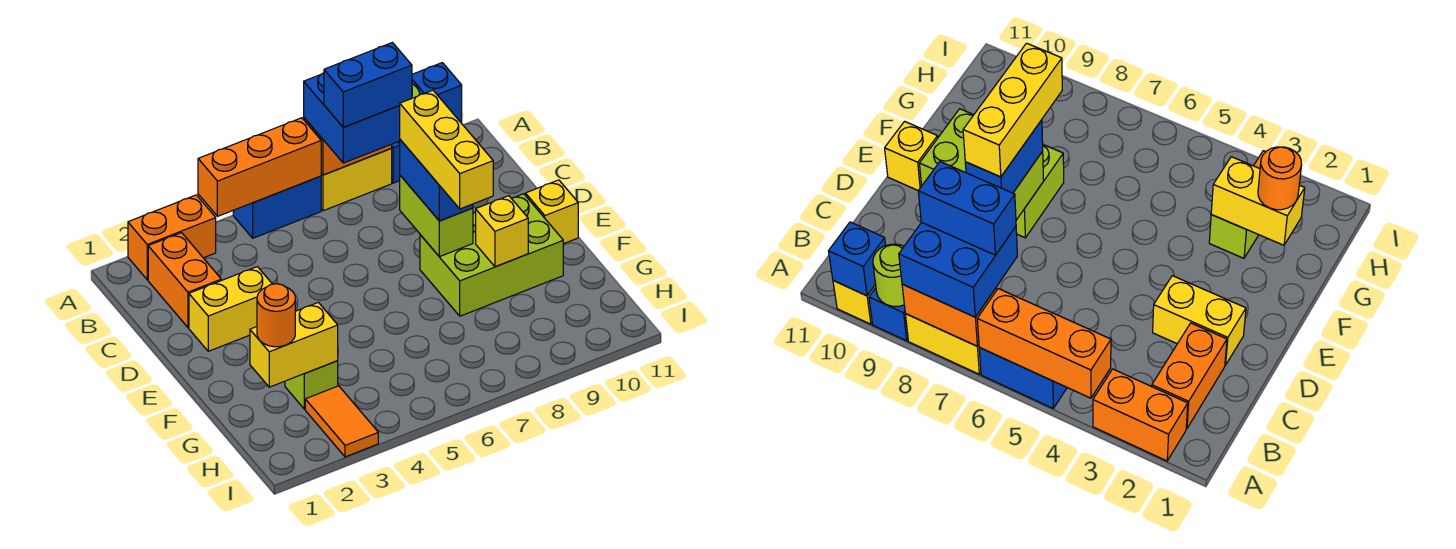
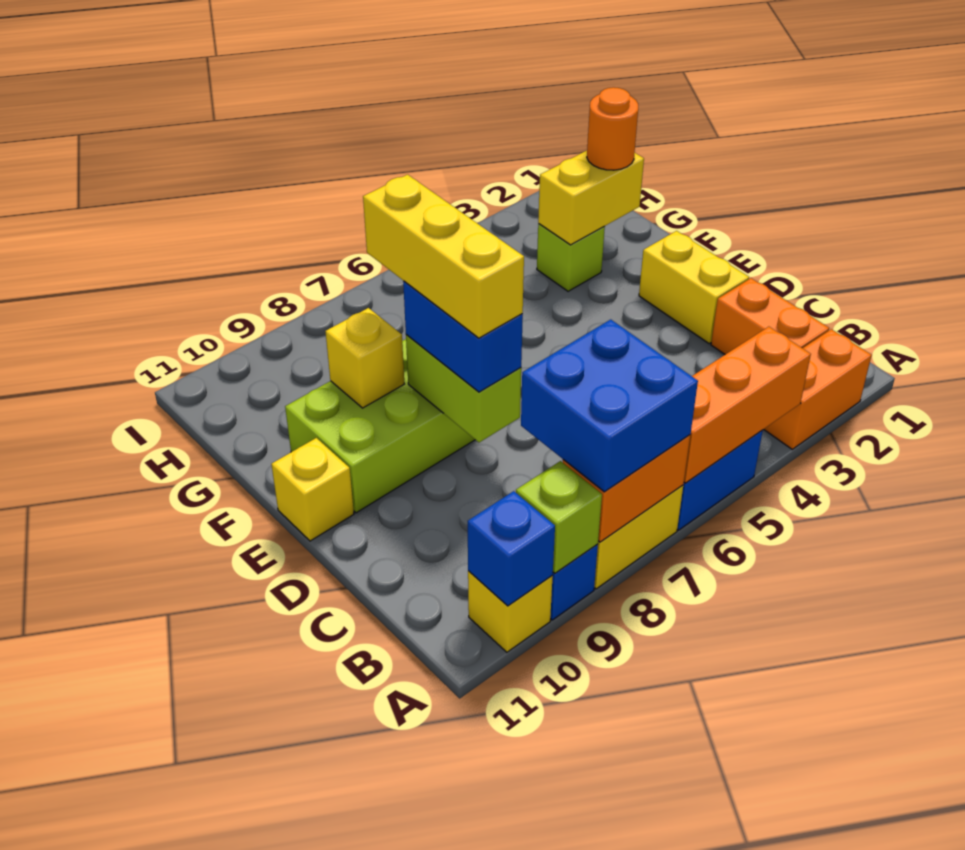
lime 1x1 round brick [873,244,904,306] -> lime 1x1 brick [516,461,602,573]
blue 1x2 brick [324,43,412,127] -> none
yellow 1x2 brick [189,267,272,351] -> yellow 1x2 brick turned to [639,231,749,343]
orange 1x2 tile [305,386,378,457] -> none

